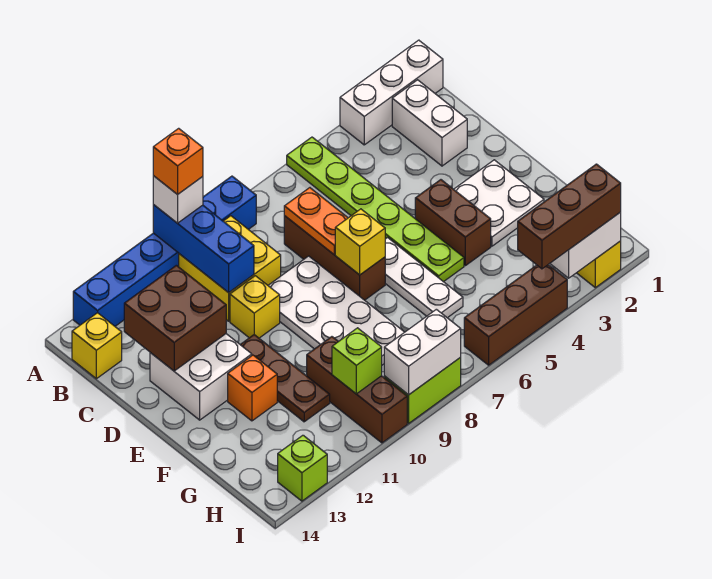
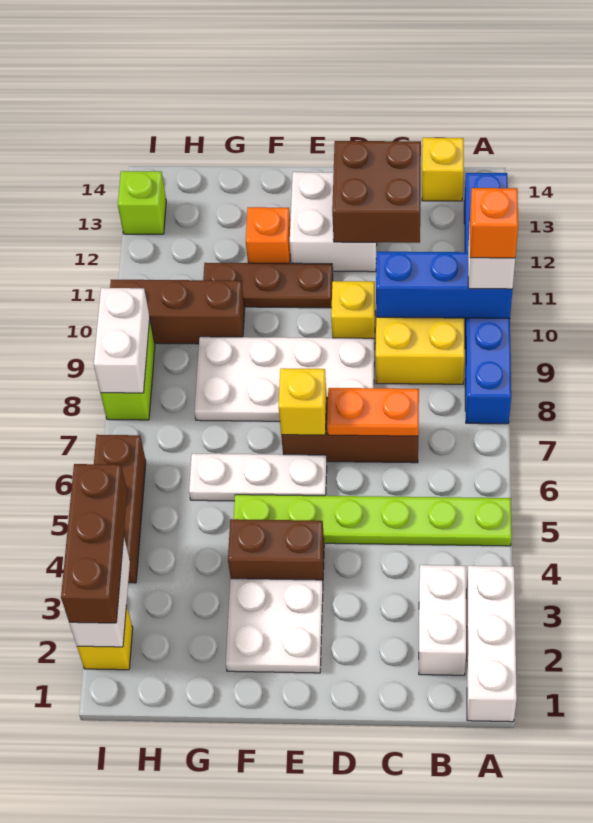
white 1x2 brick [392,80,467,166] -> white 1x2 brick turned to [419,565,466,675]
lime 1x1 brick [332,328,382,394] -> none

